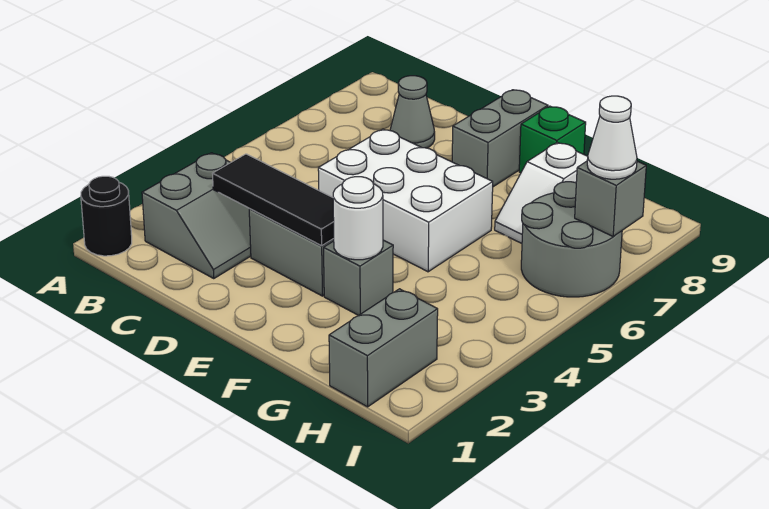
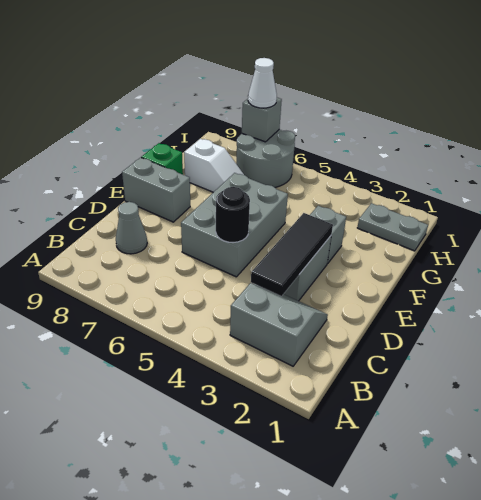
black 1x1 round brick [81,176,132,256] -> black 1x1 round brick moved to [216,187,250,243]
white 2x3 brick [318,129,493,272] -> grey 2x3 brick [181,173,288,277]
white 1x1 round brick [333,177,383,260] -> none
grey 1x2 brick [329,289,438,407] -> grey 1x2 plate [357,203,428,251]

